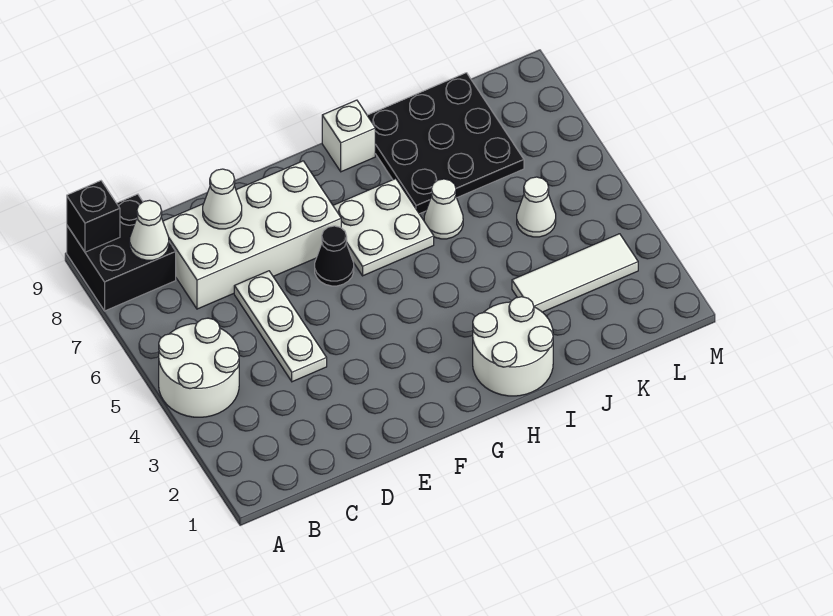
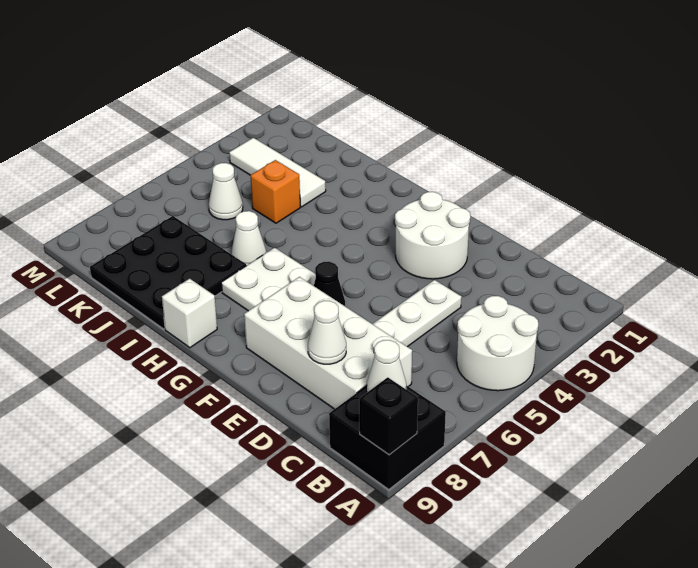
white 2x2 round brick [473,297,553,396] -> white 2x2 round brick moved to [395,192,470,279]
none -> orange 1x1 brick [251,160,300,223]

